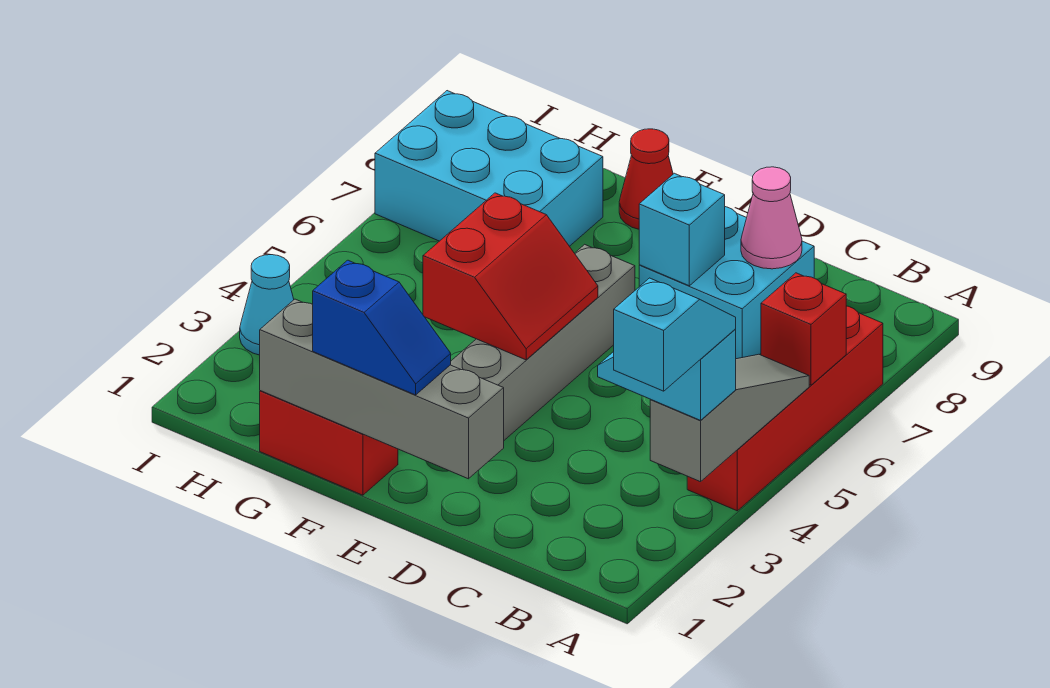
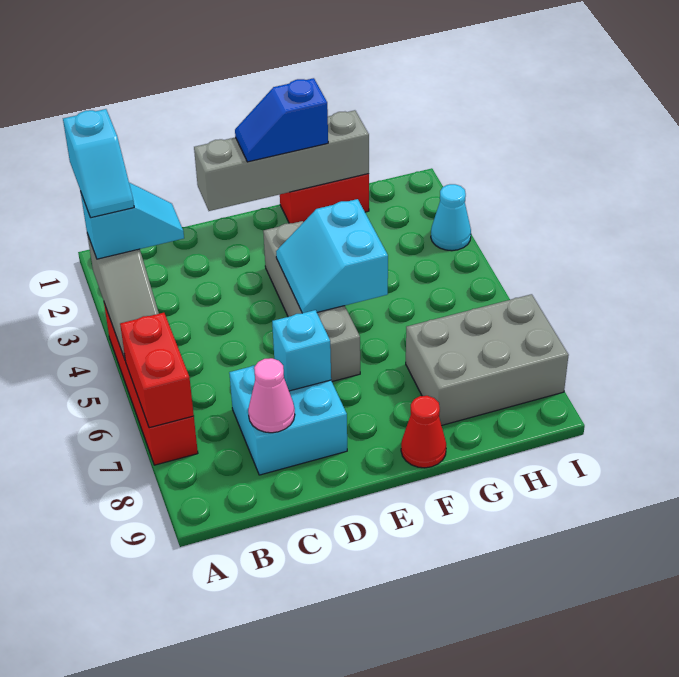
red 1x1 brick [761,273,846,385] -> red 1x2 brick [120,313,194,428]
red 2x2 slope [423,193,598,360] -> cyan 2x2 slope [276,199,388,313]
cyan 2x3 brick [375,91,603,246] -> grey 2x3 brick [406,294,569,425]

